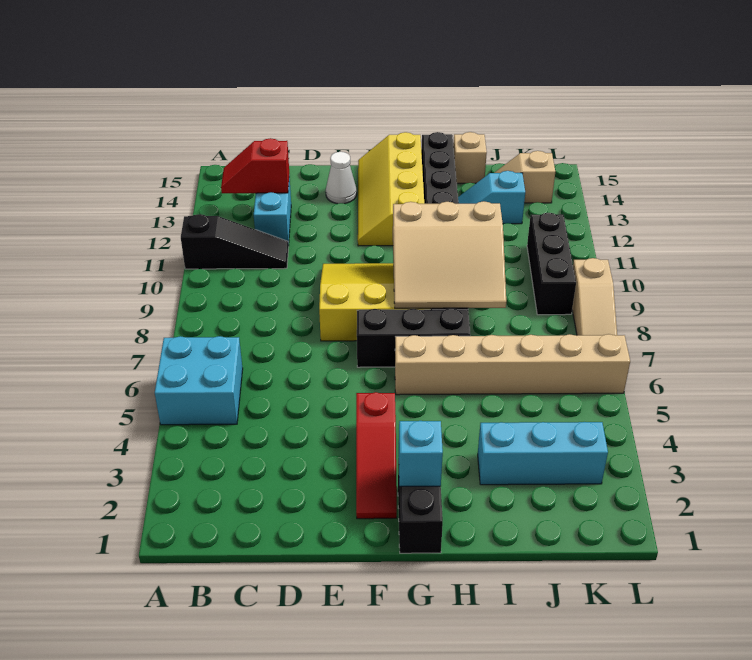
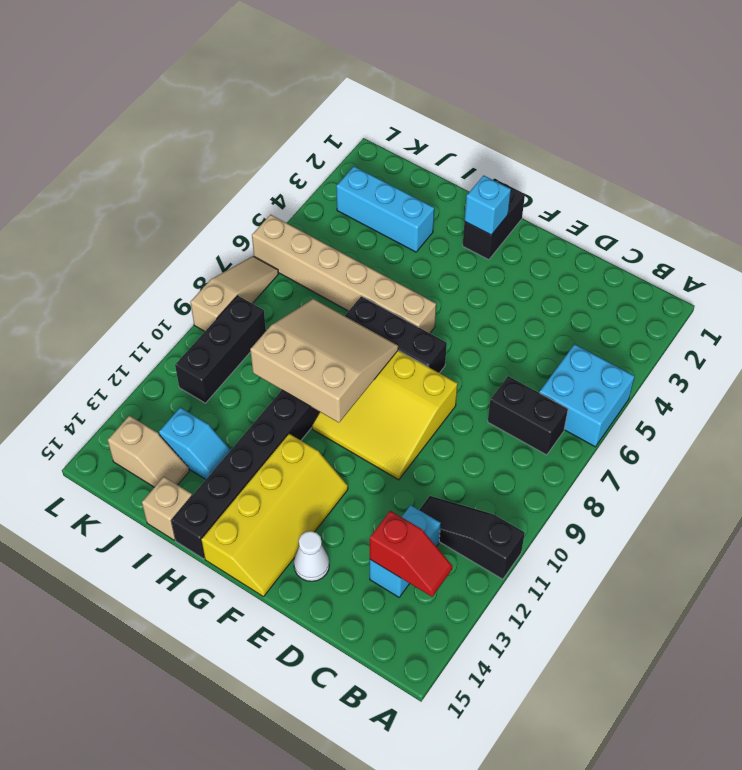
none -> black 1x2 brick [488,376,568,455]
red 1x3 slope [356,392,397,519] -> none

